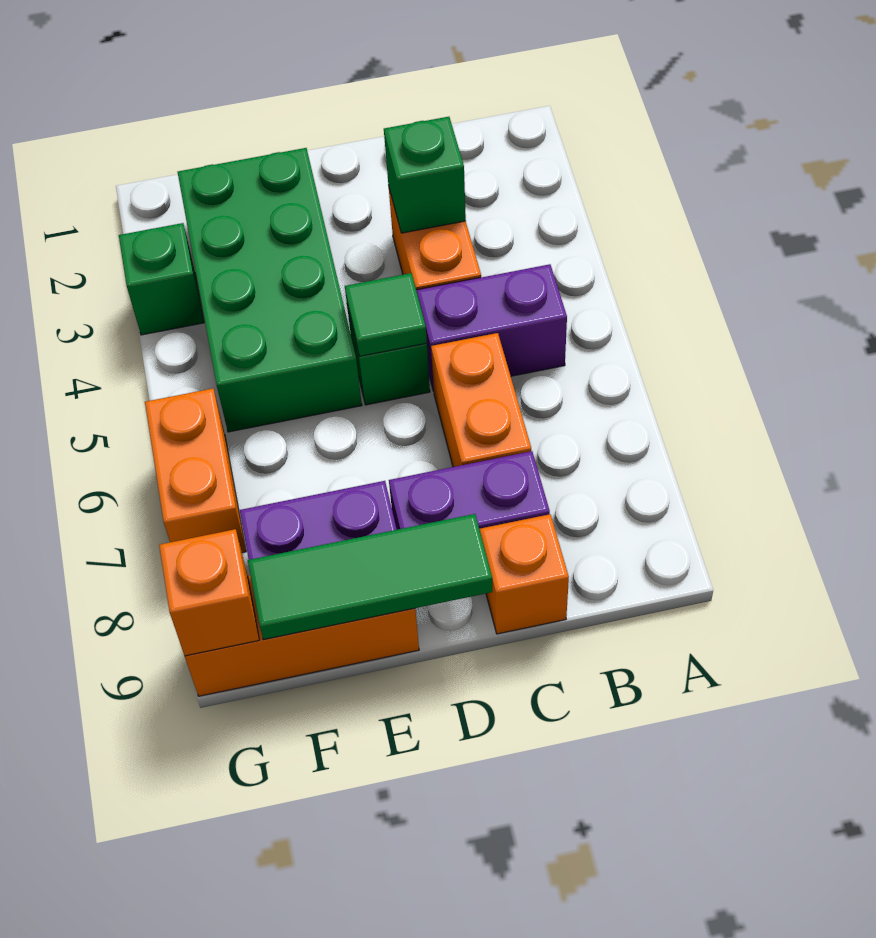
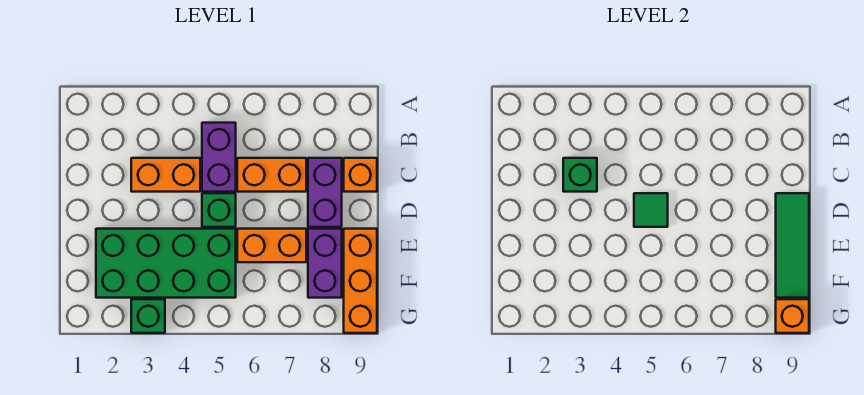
orange 1x2 brick [145,389,246,553] -> orange 1x2 brick moved to [237,229,306,262]

